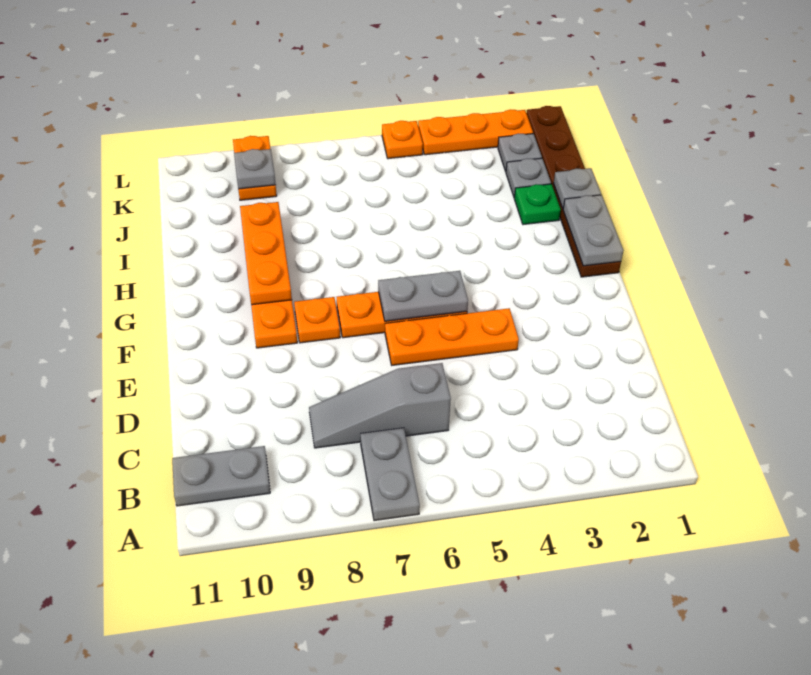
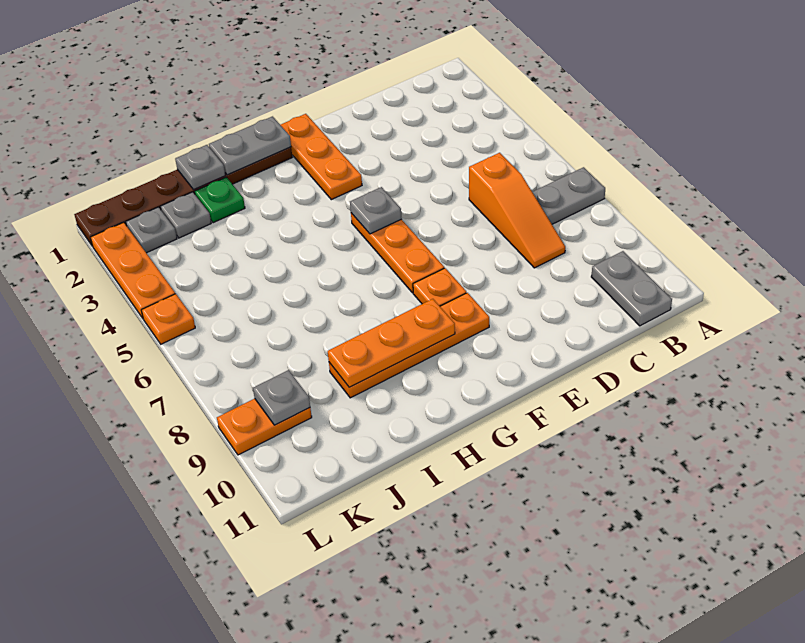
grey 1x3 slope [309,363,451,448] -> orange 1x3 slope [469,153,565,268]
orange 1x3 plate [385,308,519,365] -> orange 1x3 plate moved to [281,114,362,200]
grey 1x2 plate [378,271,468,321] -> grey 1x1 plate [350,187,402,234]

